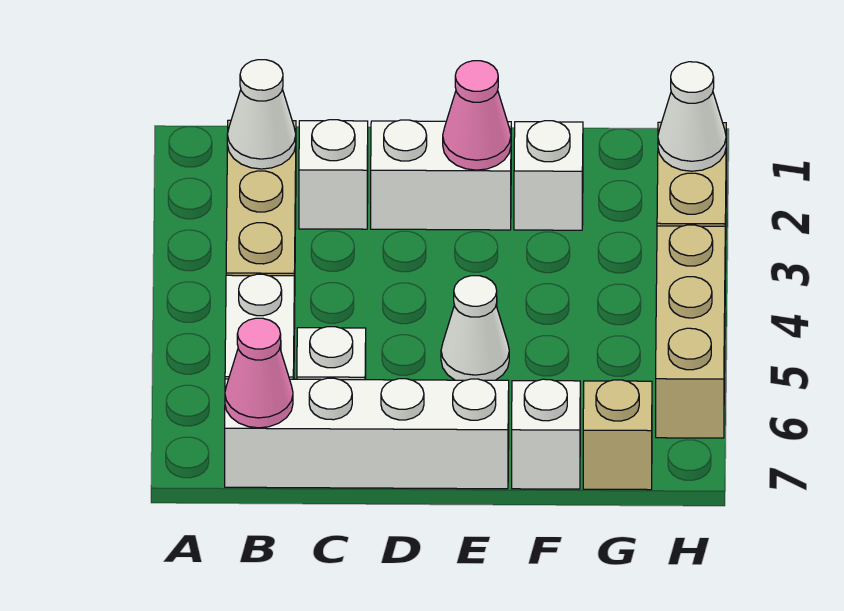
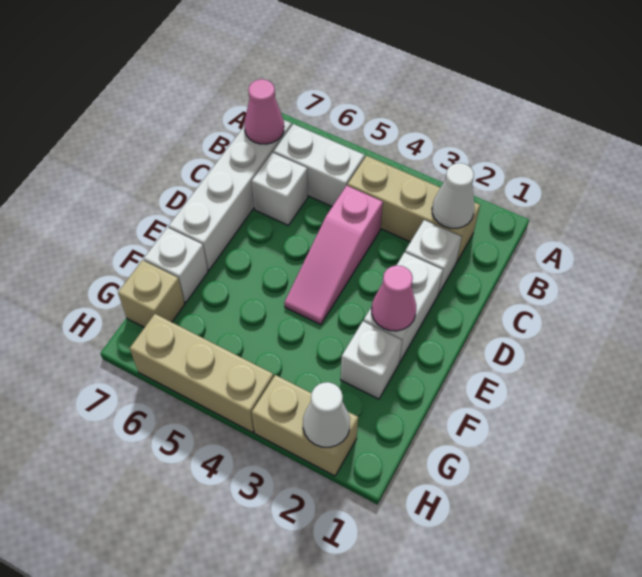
none -> pink 1x3 slope [284,186,383,325]
white 1x1 cone [441,276,509,380] -> none

